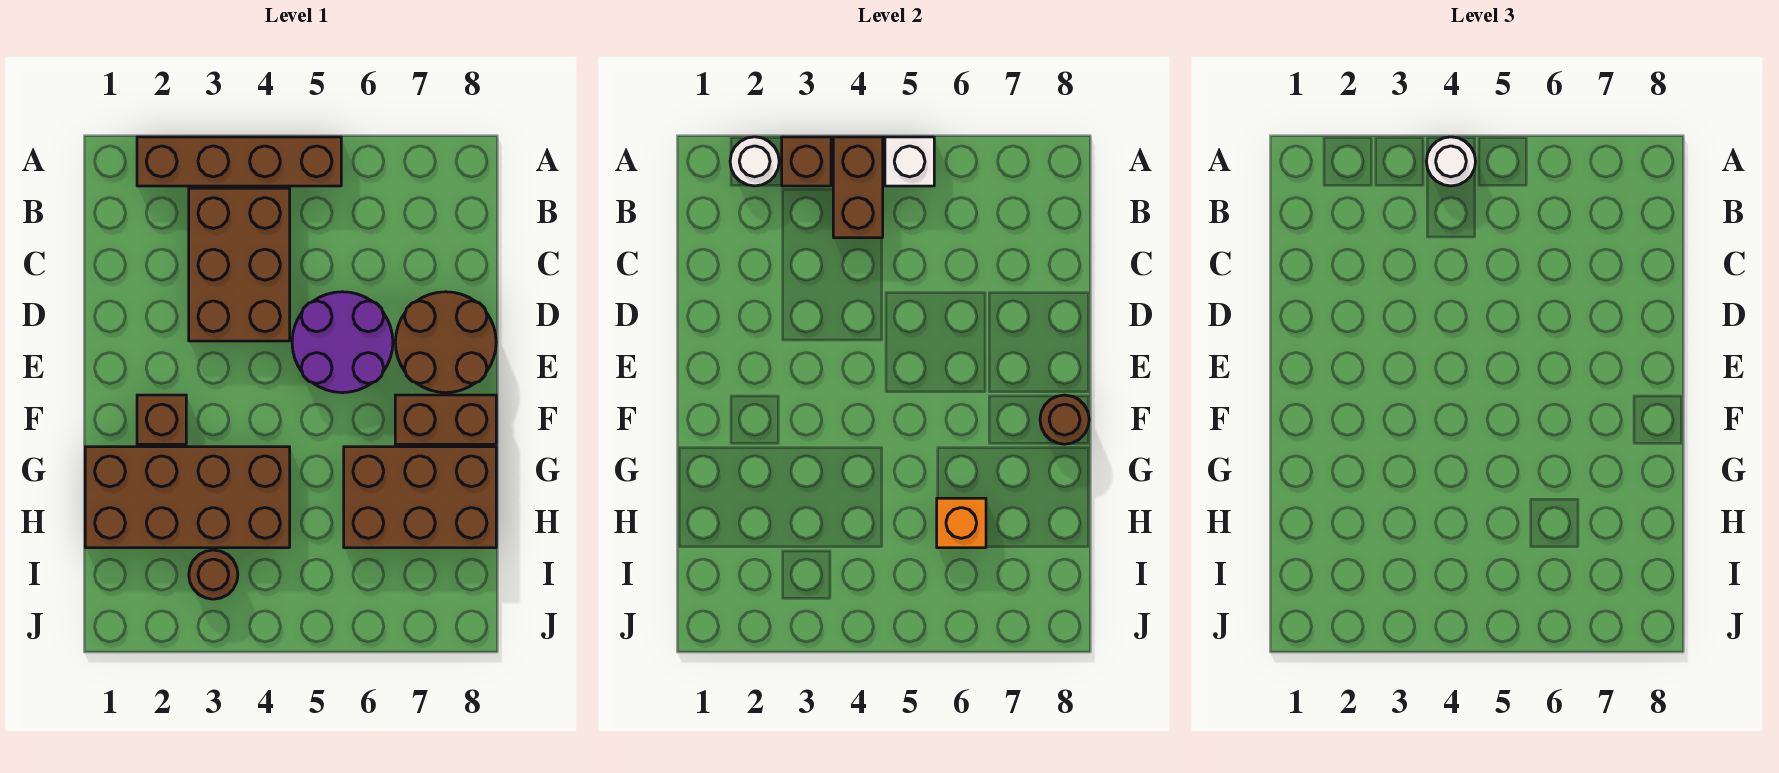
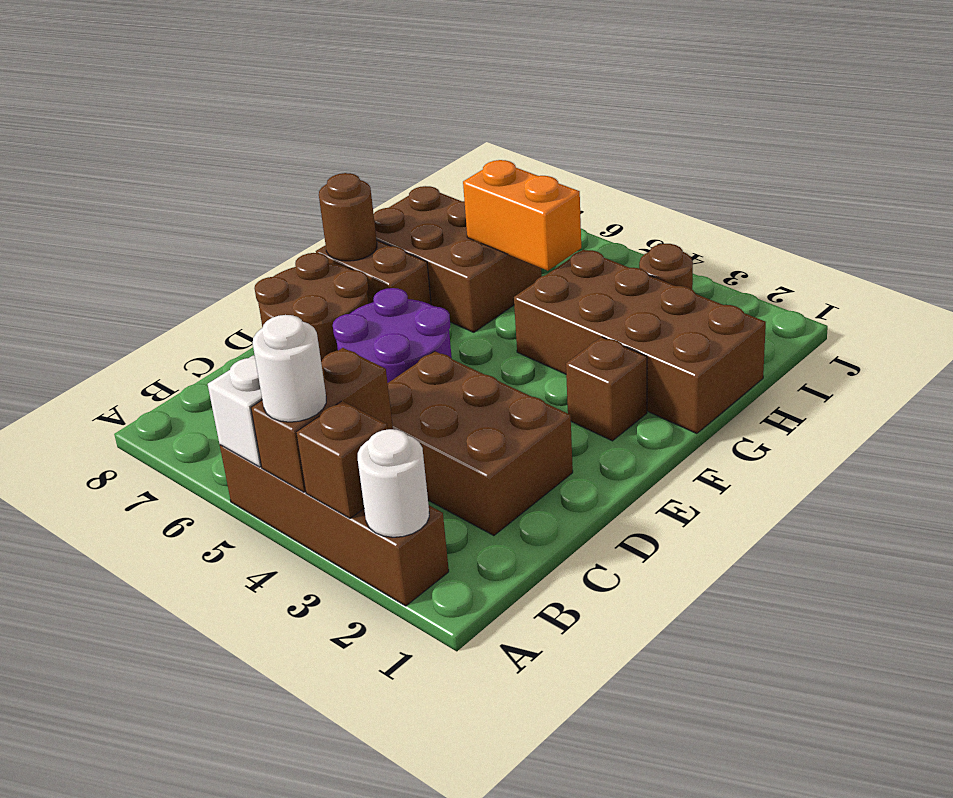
brown 2x3 brick [189,188,290,341] -> brown 2x3 brick turned to [388,351,573,536]
orange 1x1 brick [937,498,986,548] -> orange 1x2 brick [463,160,581,271]

